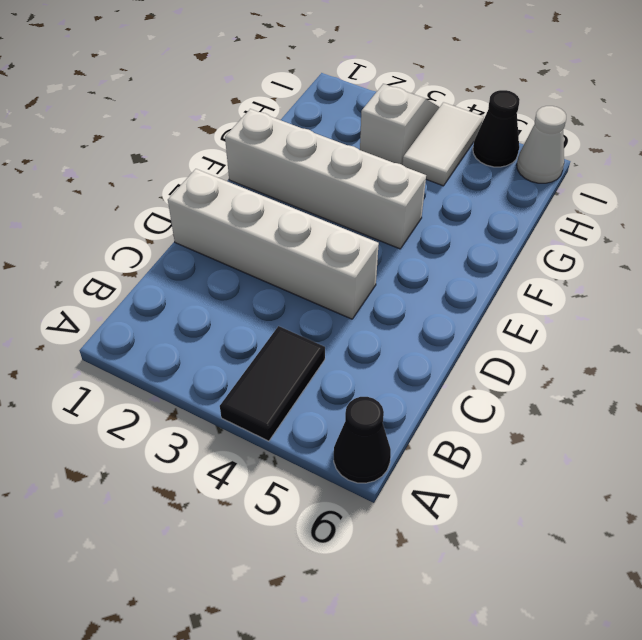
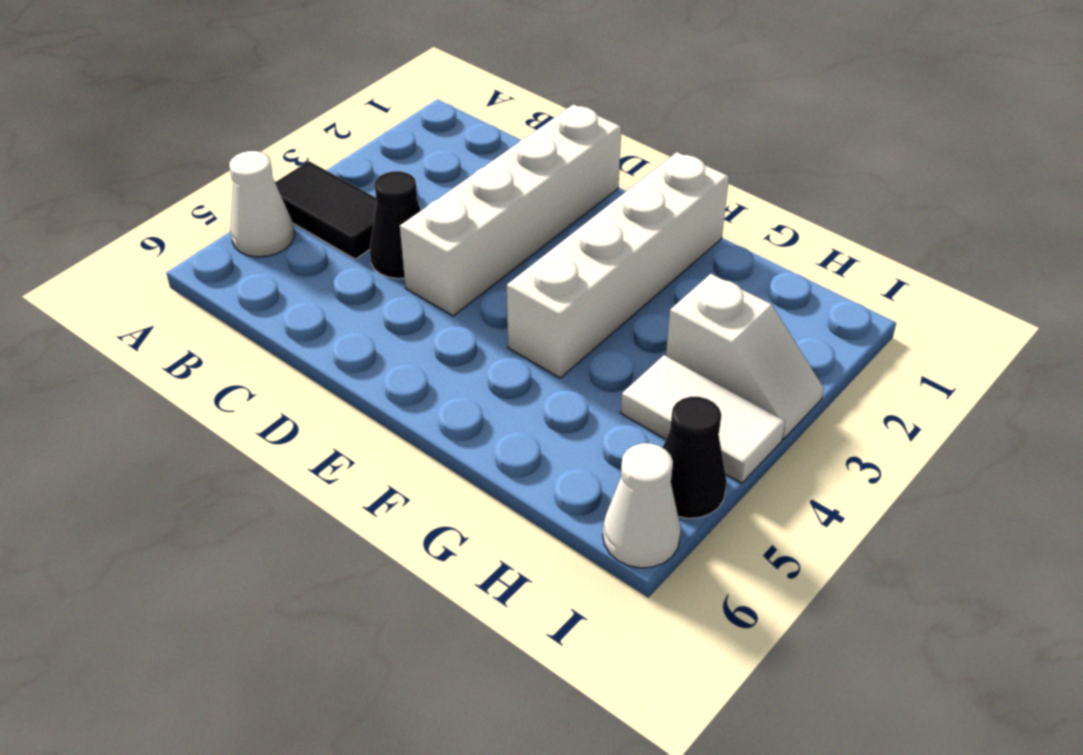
none -> white 1x1 cone [229,151,294,257]
black 1x1 cone [334,397,391,483] -> black 1x1 cone moved to [370,171,421,279]

